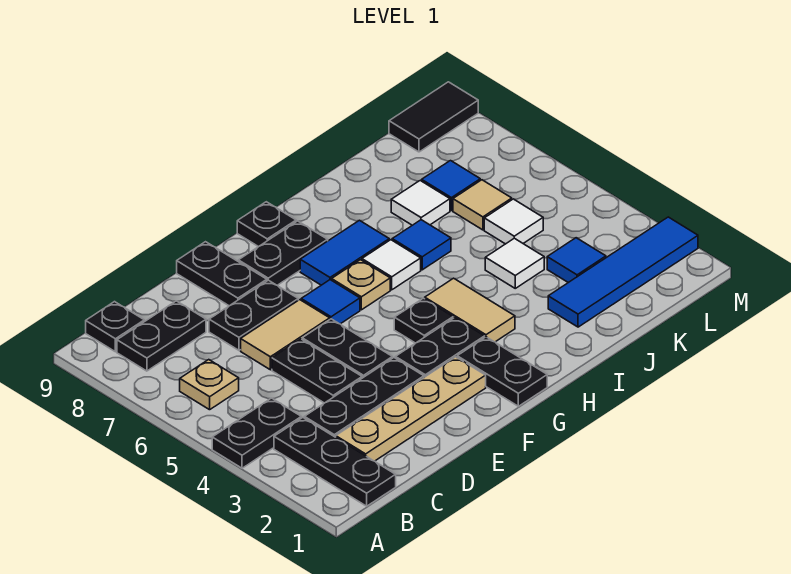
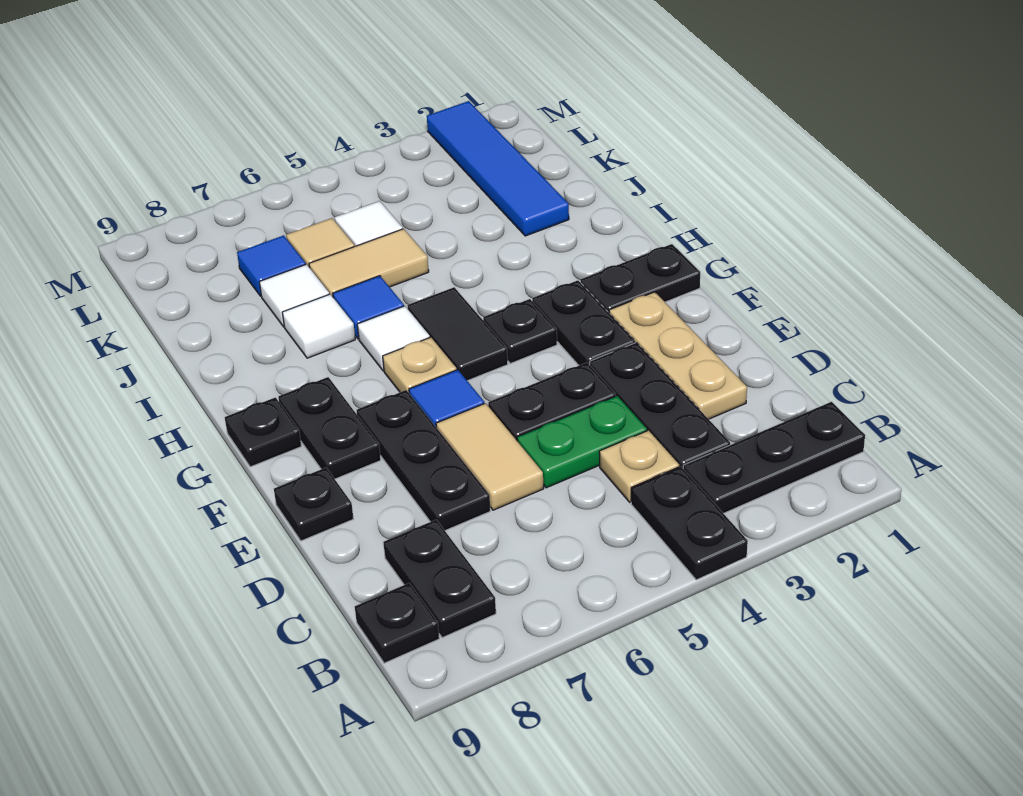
tan 1x1 plate [180,360,239,410] -> tan 1x1 plate moved to [599,430,679,502]
tan 1x4 plate [336,357,486,461] -> tan 1x3 plate [609,292,747,419]
black 1x2 plate [272,339,362,403] -> green 1x2 plate [517,396,647,488]
black 1x2 plate [209,280,298,350] -> black 1x3 plate [357,390,490,531]
black 1x2 plate [177,242,267,306] -> black 1x1 plate [274,468,353,541]
blue 1x2 tile [300,220,389,285] -> none
tan 1x2 tile [425,278,515,342] -> tan 1x2 tile moved to [309,229,429,297]
white 1x1 tile [485,238,544,288] -> white 1x1 tile moved to [282,294,355,358]
blue 1x1 tile [547,238,606,283] -> none
black 1x2 tile [389,82,478,152] -> black 1x2 tile moved to [407,287,508,381]

